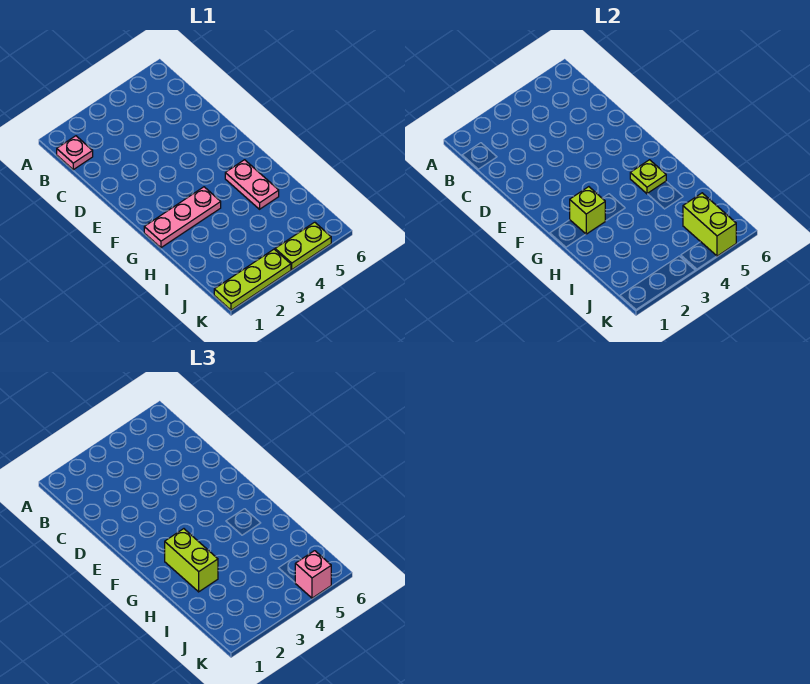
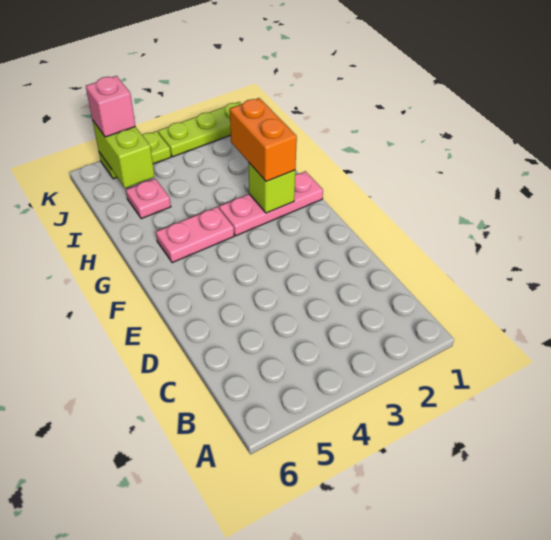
pink 1x1 plate [57,136,93,170] -> pink 1x1 plate moved to [126,179,171,219]
lime 1x2 brick [165,529,218,592] -> orange 1x2 brick [230,98,297,182]
pink 1x2 plate [225,160,279,209] -> pink 1x2 plate turned to [156,207,234,263]
lime 1x1 plate [630,160,666,194] -> none

